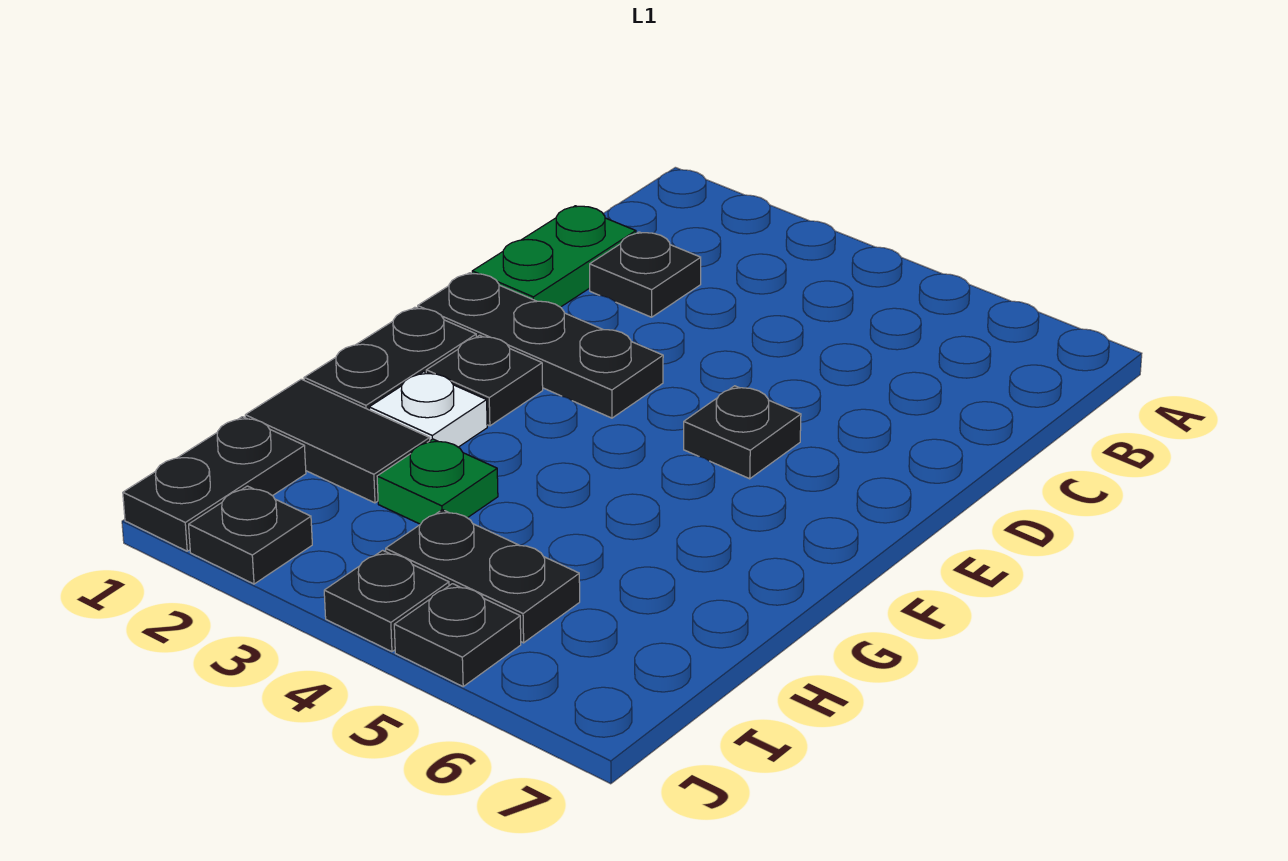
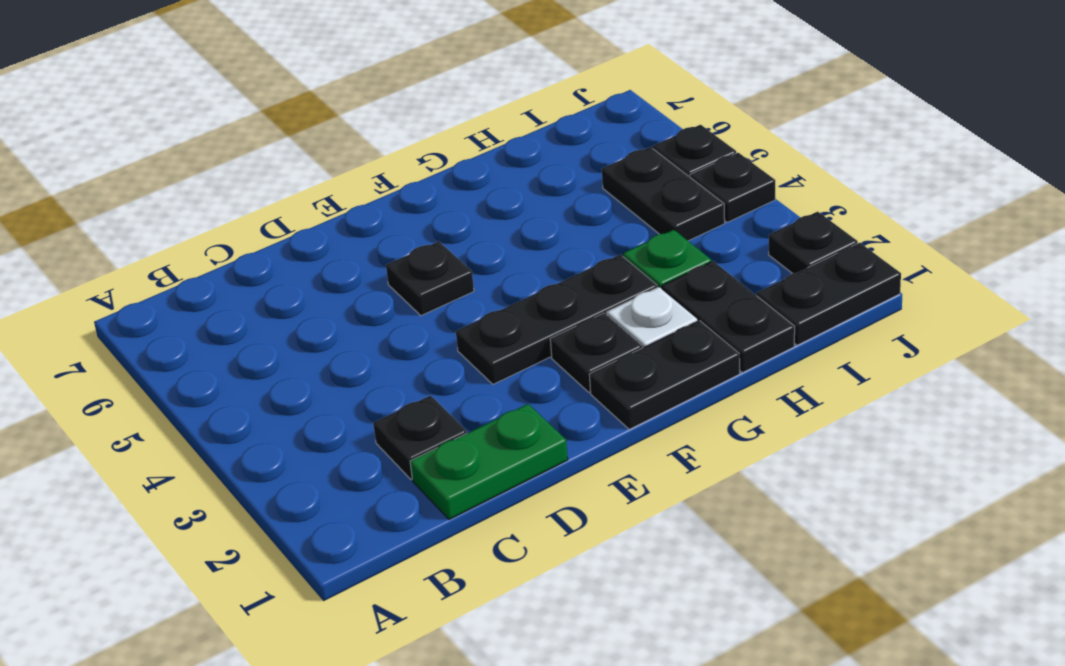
black 1x3 plate [418,273,663,418] -> black 1x3 plate turned to [456,254,657,384]
black 1x2 tile [245,379,430,503] -> black 1x2 plate [662,261,795,373]

